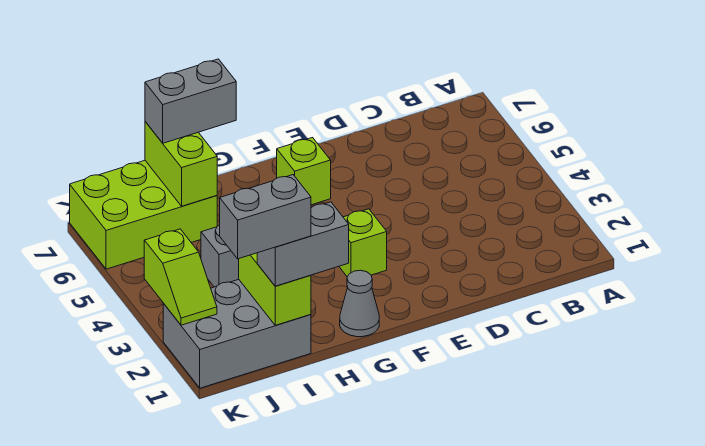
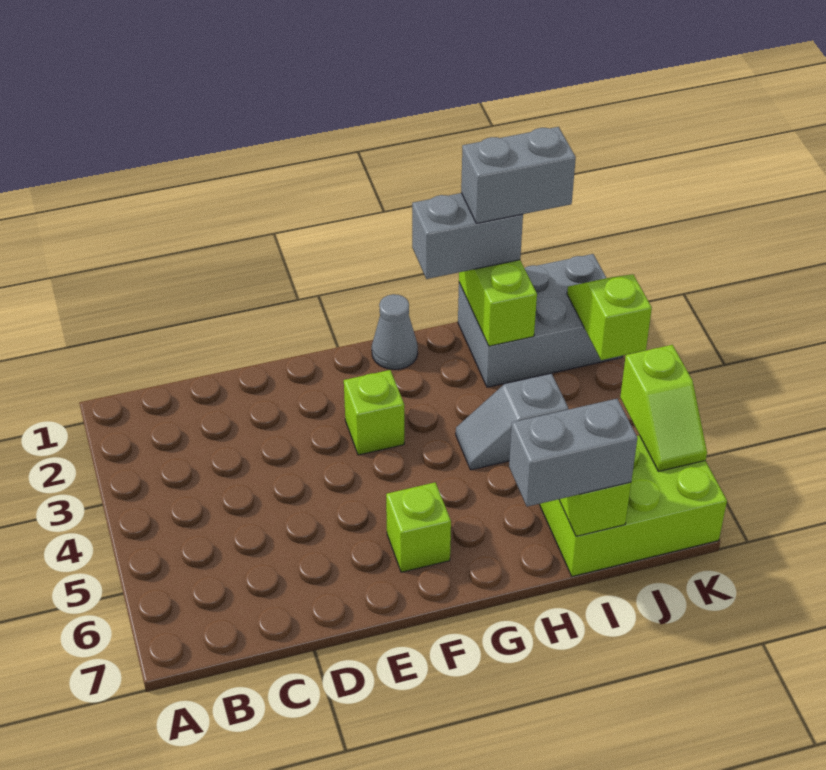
none -> lime 1x2 slope [620,345,707,471]

